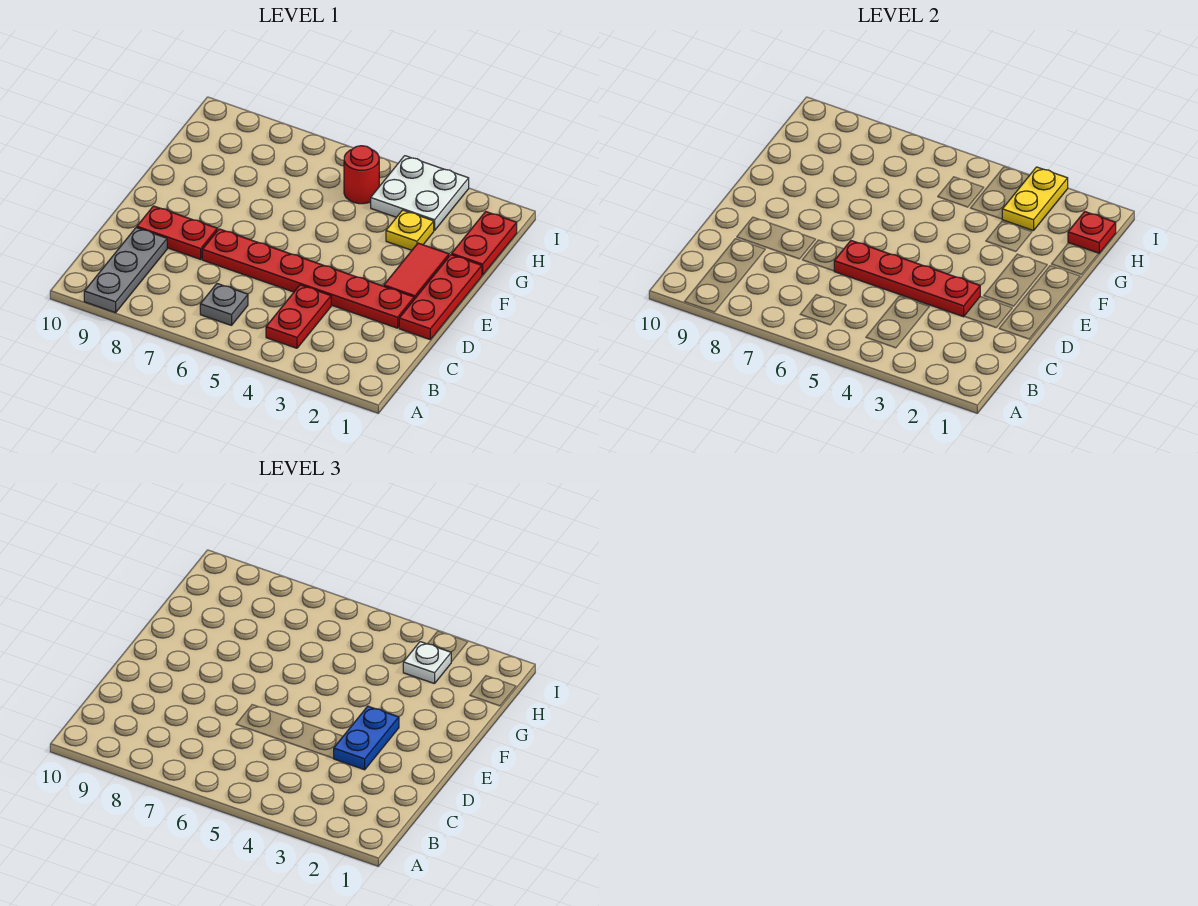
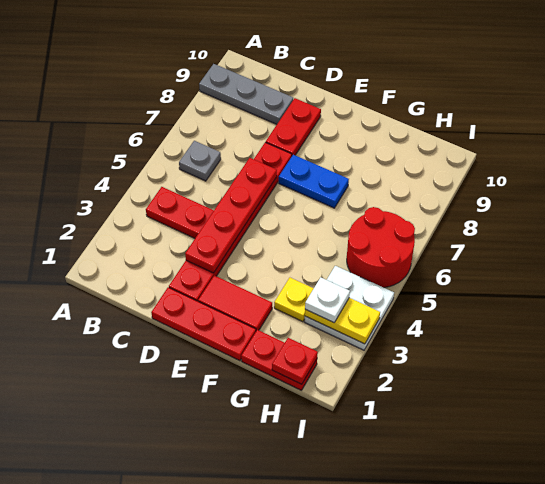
blue 1x2 plate [333,706,399,770] -> blue 1x2 plate moved to [279,155,349,208]
red 1x1 round brick [344,146,379,204] -> red 2x2 round brick [347,207,415,288]

